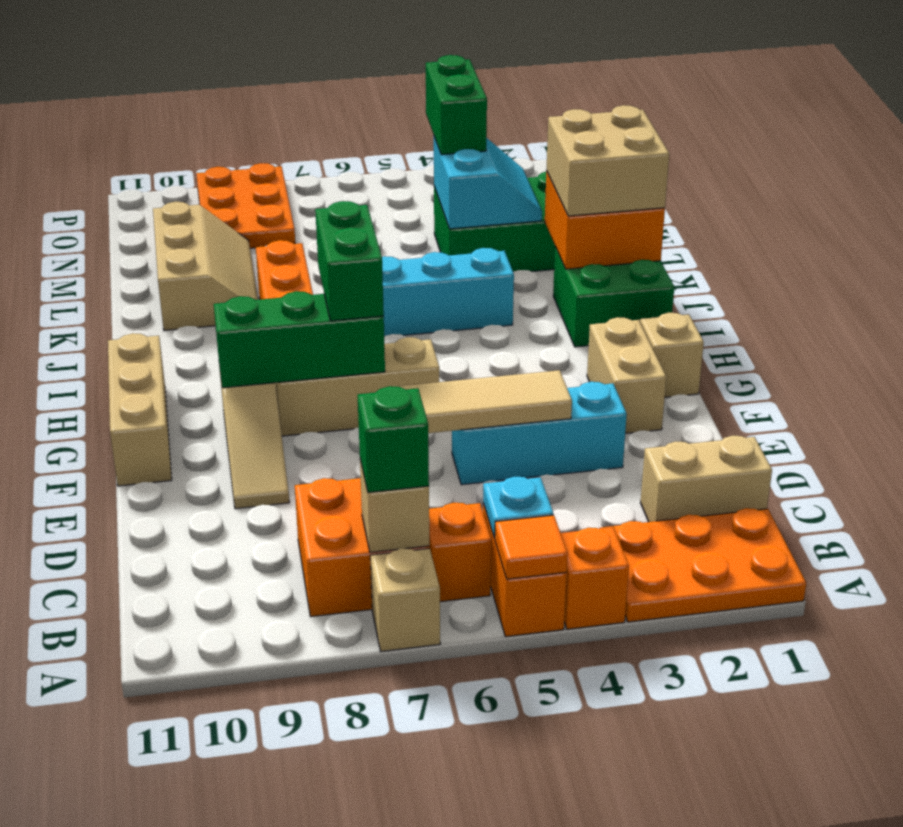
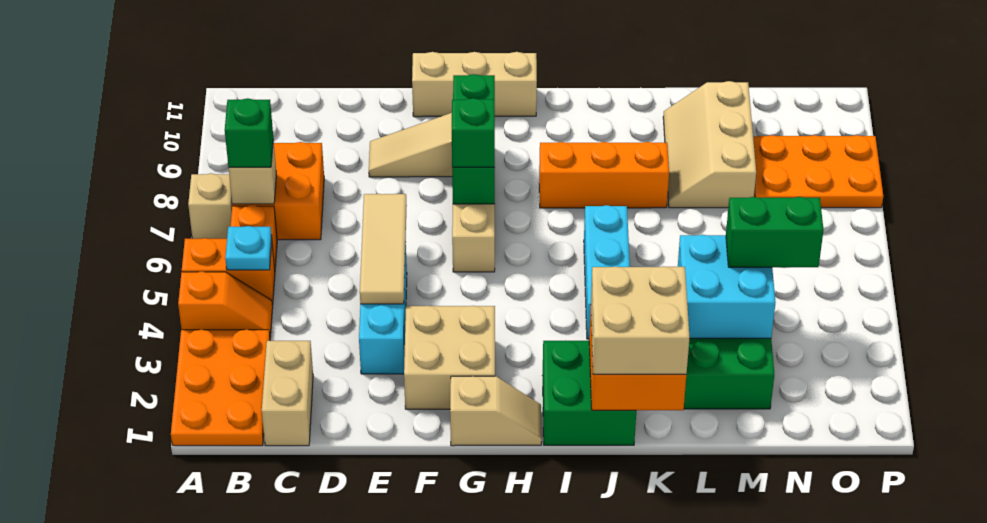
orange 1x1 tile [495,515,568,579] -> none
tan 1x2 brick [587,317,666,433] -> tan 2x2 brick [404,306,495,409]
green 1x2 brick [315,201,384,321] -> green 1x1 brick [452,98,495,167]
tan 2x3 slope [153,202,258,331] -> tan 2x3 slope turned to [663,81,756,208]
cyan 2x2 slope [434,137,542,229] -> cyan 2x2 brick [678,235,776,338]

